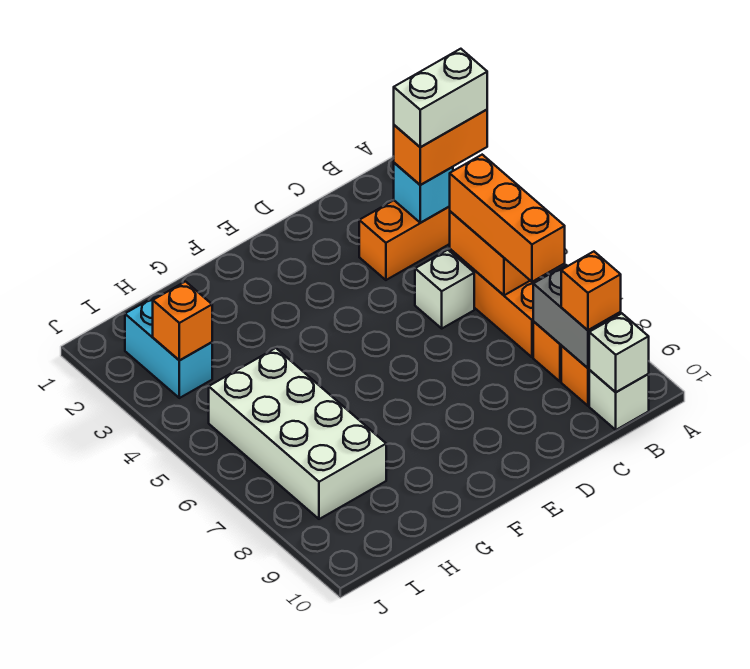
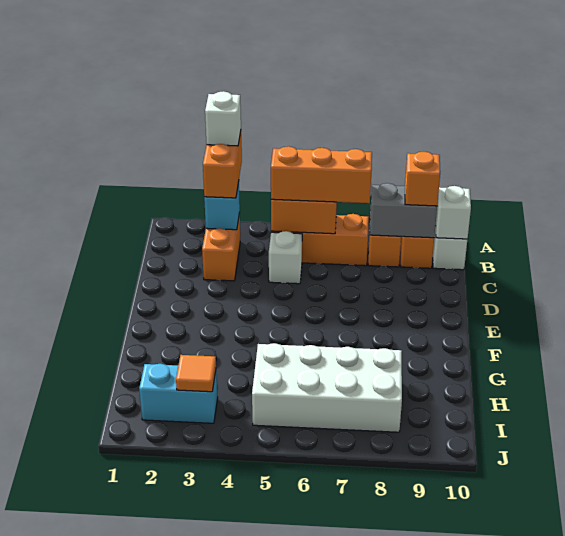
white 1x2 brick [394,49,487,147] -> white 1x1 brick [205,91,241,146]
orange 1x1 brick [153,282,212,360] -> orange 1x1 tile [176,355,216,392]

